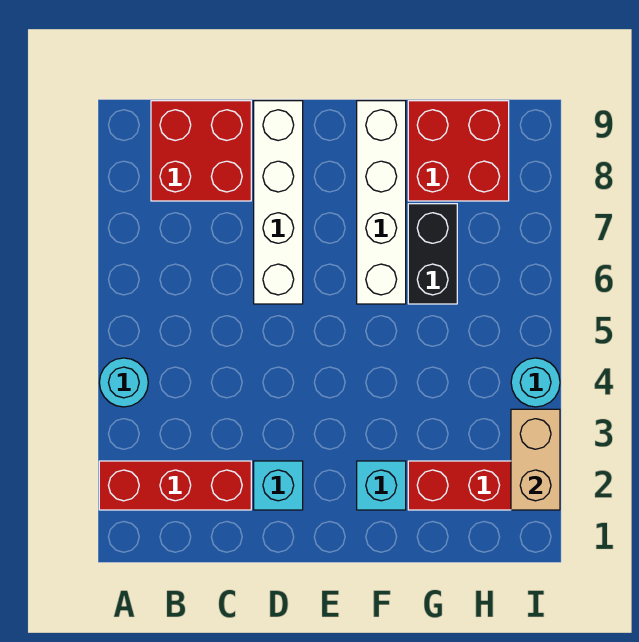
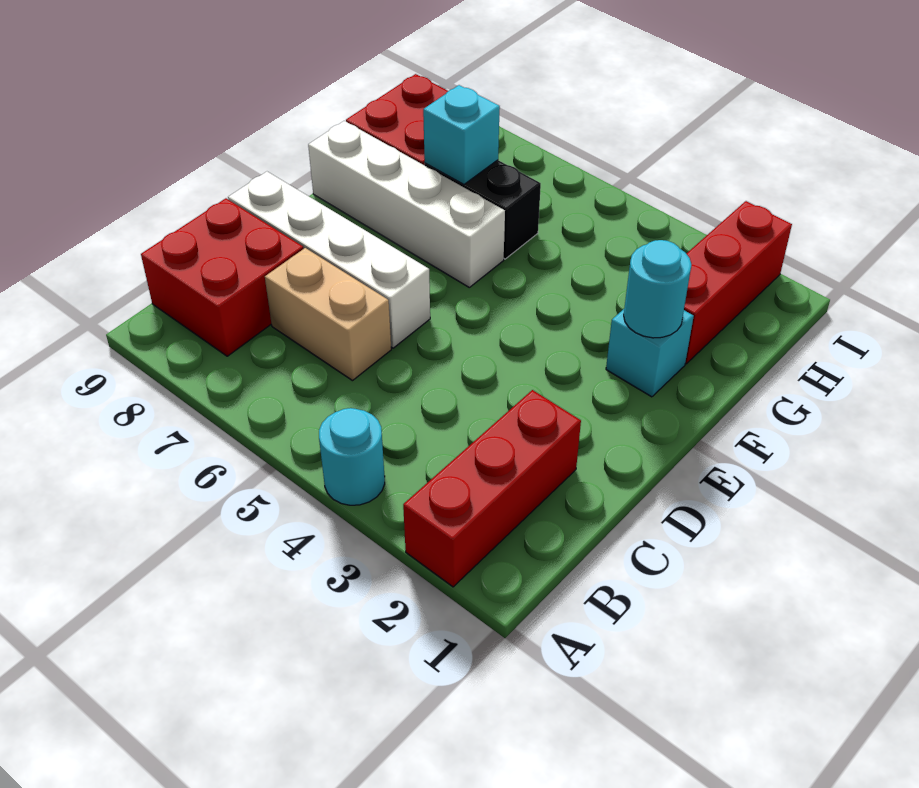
cyan 1x1 brick [254,461,303,510] -> cyan 1x1 brick moved to [423,85,500,184]
tan 1x2 brick [511,409,560,510] -> tan 1x2 brick moved to [265,248,391,381]
cyan 1x1 round brick [511,358,560,407] -> cyan 1x1 round brick moved to [624,240,692,338]

